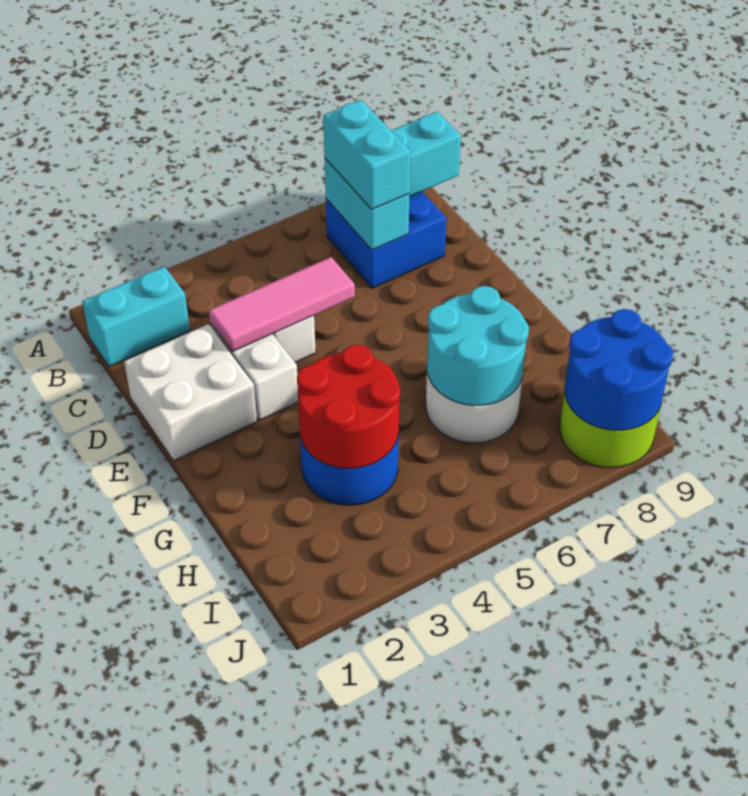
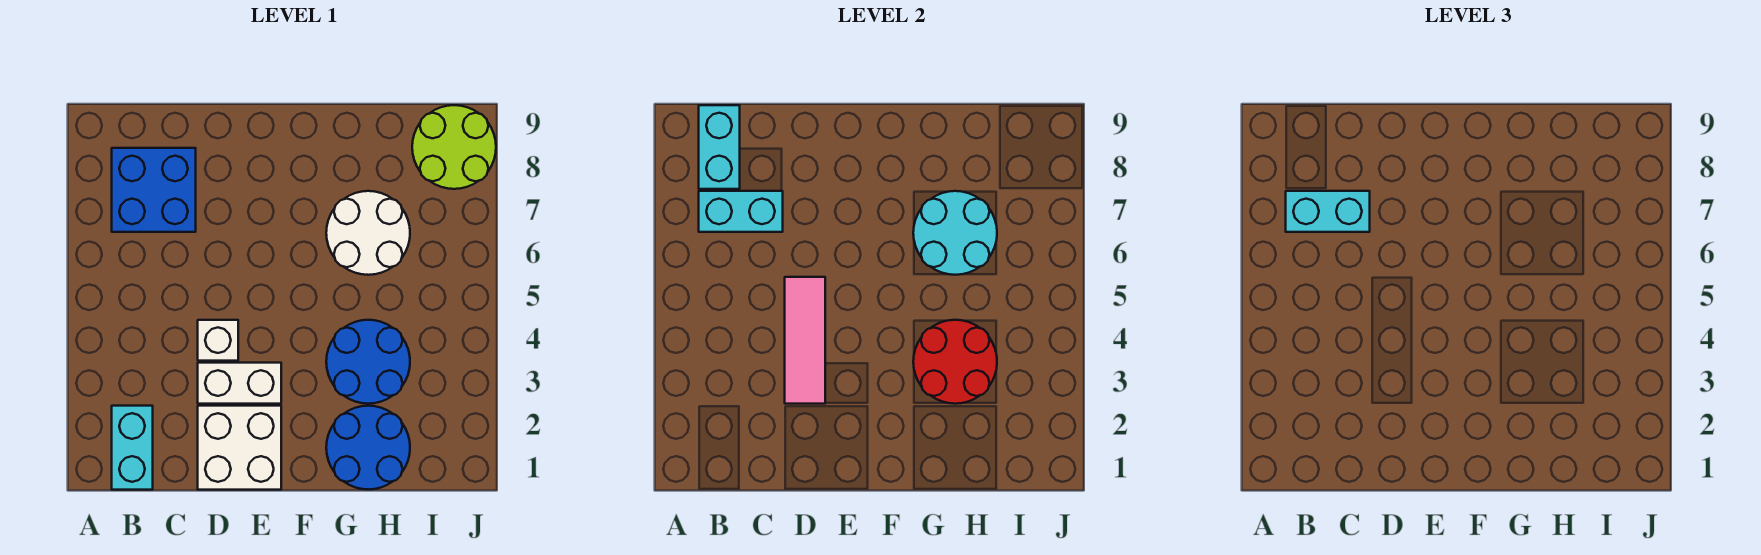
blue 2x2 round brick [565,309,673,430] -> blue 2x2 round brick moved to [326,406,410,490]

